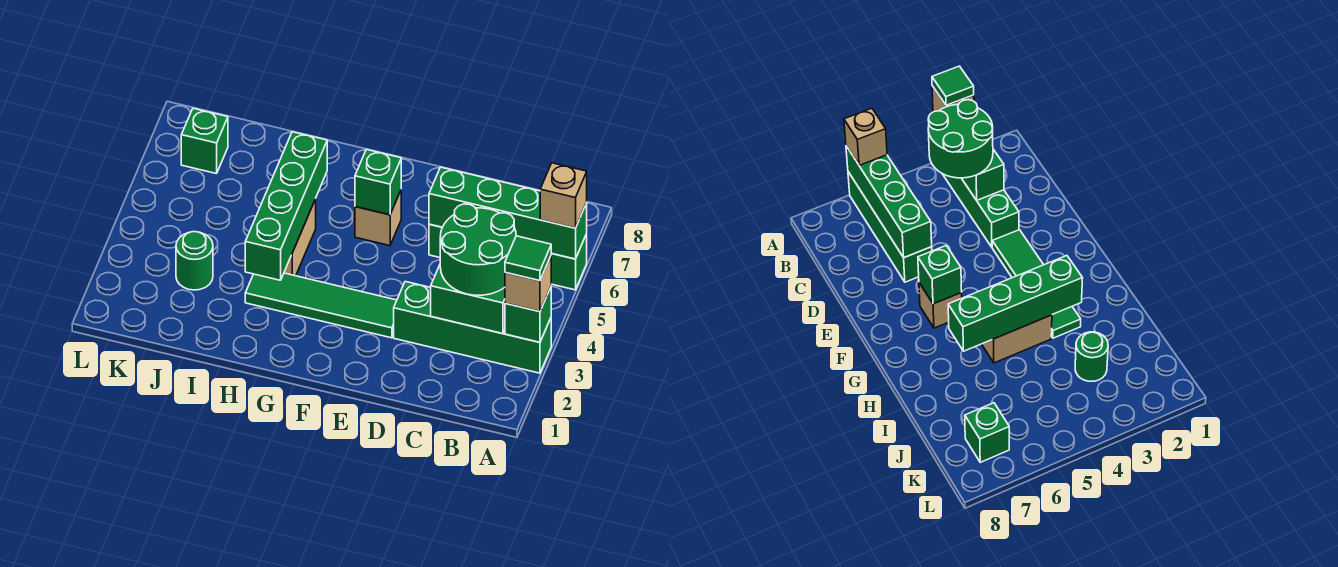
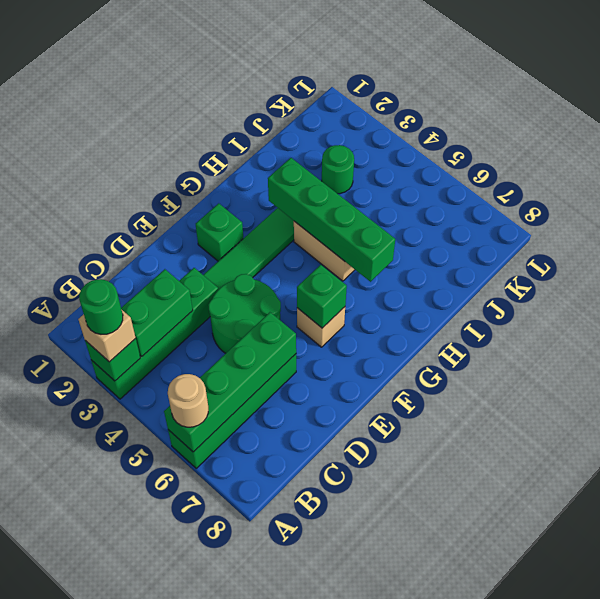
green 1x1 tile [505,236,552,281] -> green 1x1 round brick [79,279,123,334]
tan 1x1 brick [540,163,587,228] -> tan 1x1 round brick [168,374,208,427]
green 2x2 round brick [440,204,516,295] -> green 2x2 round brick moved to [208,274,281,353]
green 1x1 brick [181,108,228,174] -> green 1x1 brick moved to [196,203,243,261]

